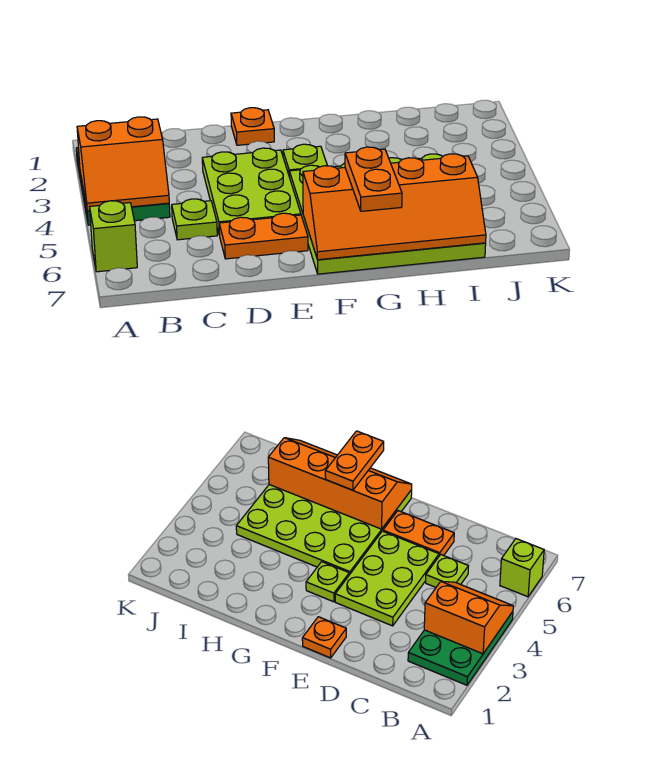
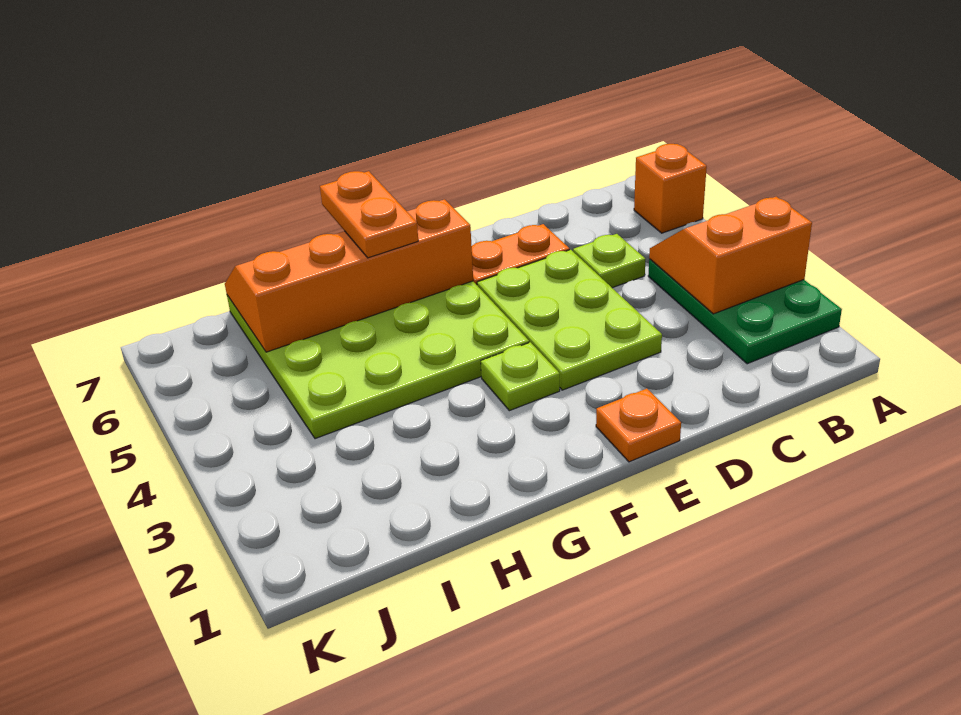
lime 1x1 brick [90,201,137,272] -> orange 1x1 brick [634,144,707,233]

